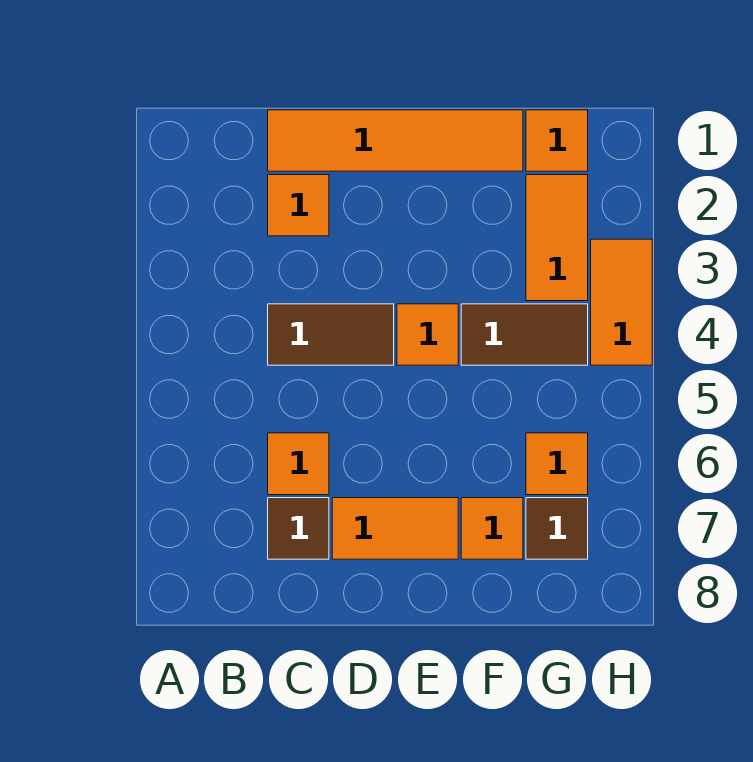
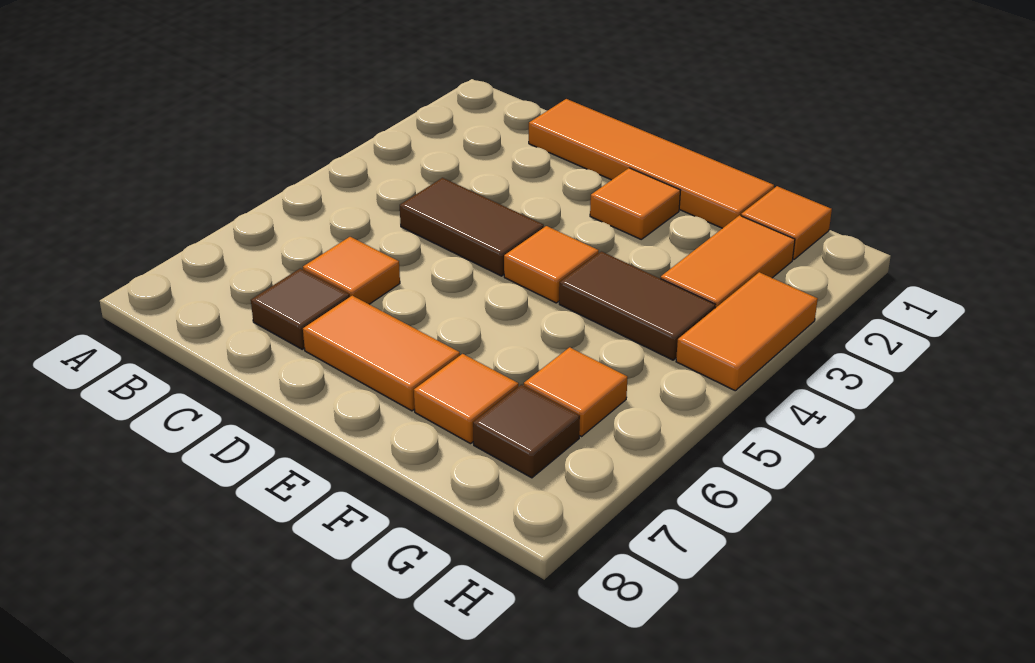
orange 1x1 tile [268,175,329,236] -> orange 1x1 tile moved to [590,168,681,239]

